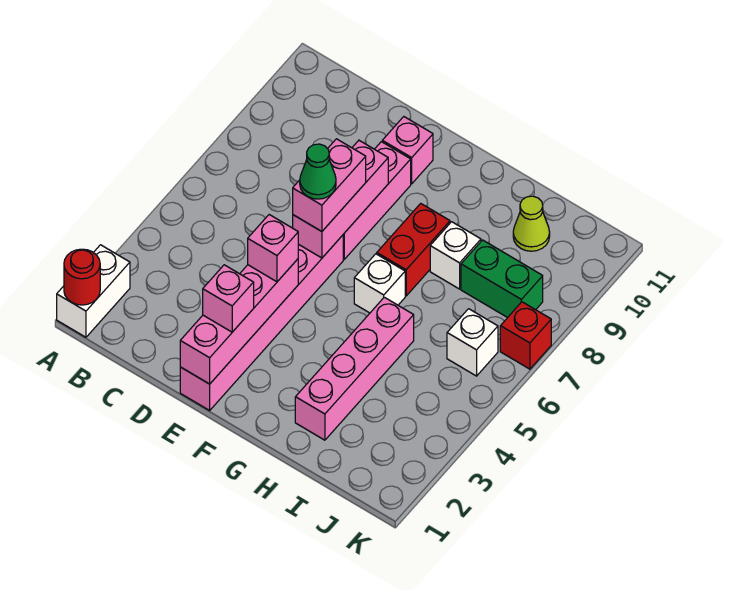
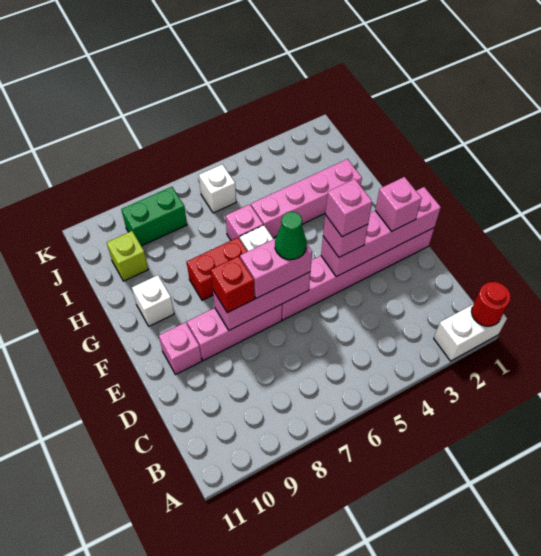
none -> pink 1x1 brick [325,179,372,237]
none -> pink 1x1 brick [226,204,263,240]
white 1x1 brick [430,222,481,289] -> white 1x1 brick moved to [132,275,174,326]
green 1x2 brick [461,240,543,318] -> green 1x2 brick turned to [121,187,187,246]
lime 1x1 cone [513,196,550,251] -> lime 1x1 brick [107,231,148,281]
red 1x1 brick [500,302,551,369] -> red 1x1 brick moved to [211,256,255,313]

